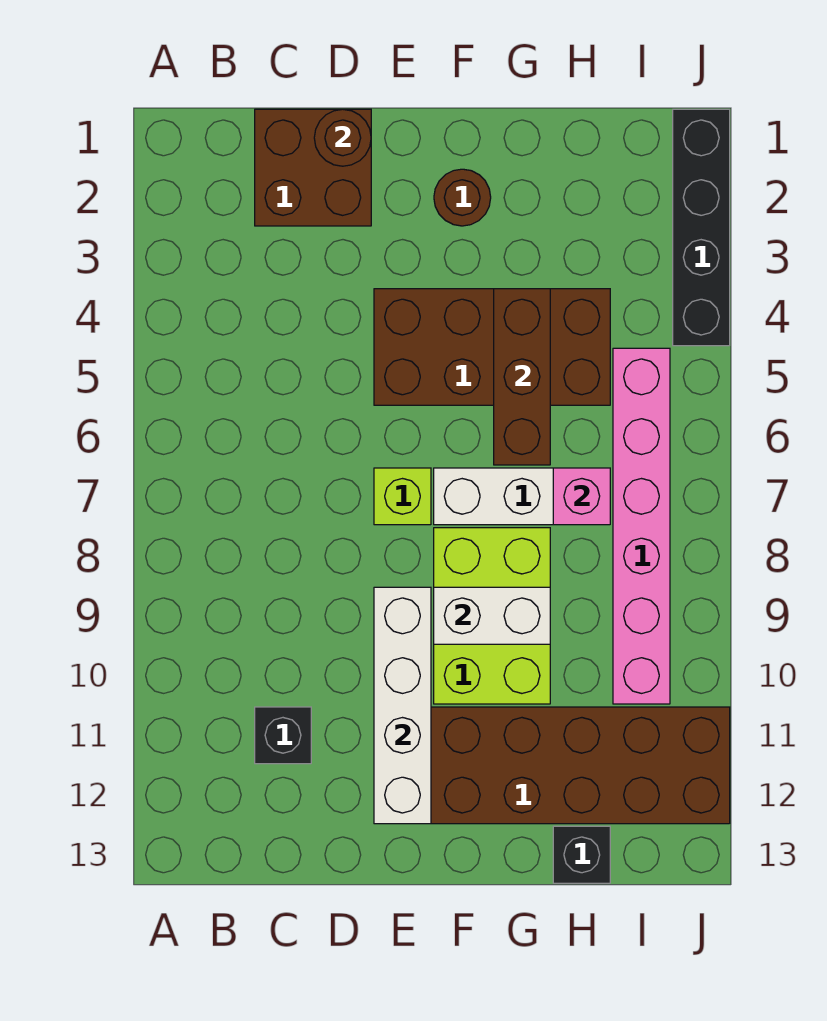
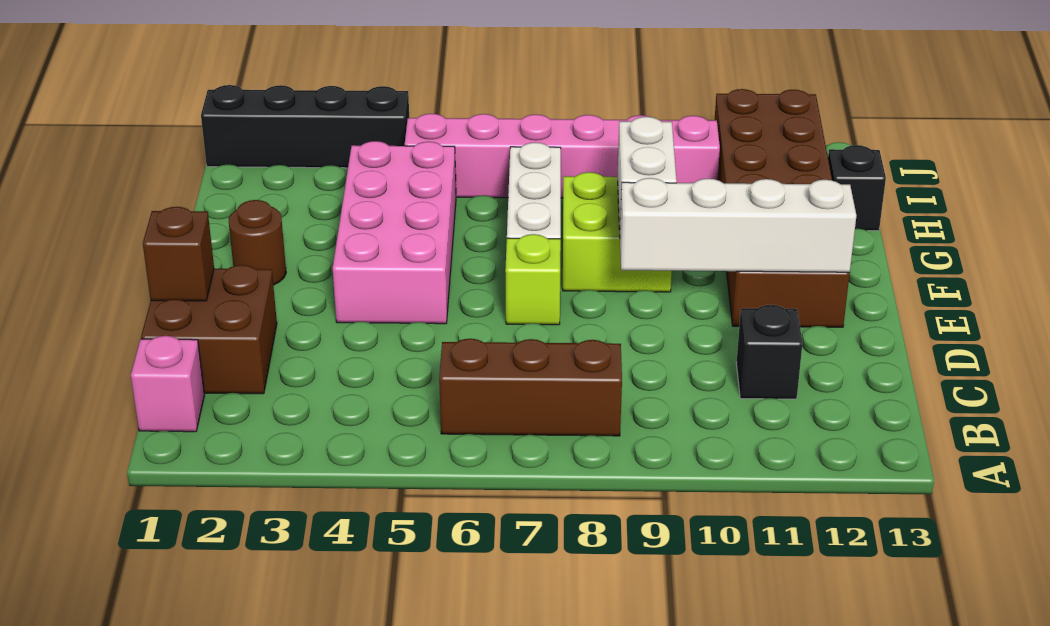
brown 1x1 round brick [314,109,371,166] -> brown 1x1 brick [143,207,214,301]
brown 2x4 brick [374,289,610,405] -> pink 2x4 brick [333,141,456,324]
lime 2x3 brick [434,528,550,704] -> lime 2x2 brick [563,172,672,292]
brown 1x3 brick [494,289,550,465] -> brown 1x3 brick moved to [439,339,622,436]
pink 1x1 brick [553,468,610,525] -> pink 1x1 brick moved to [131,336,204,432]

